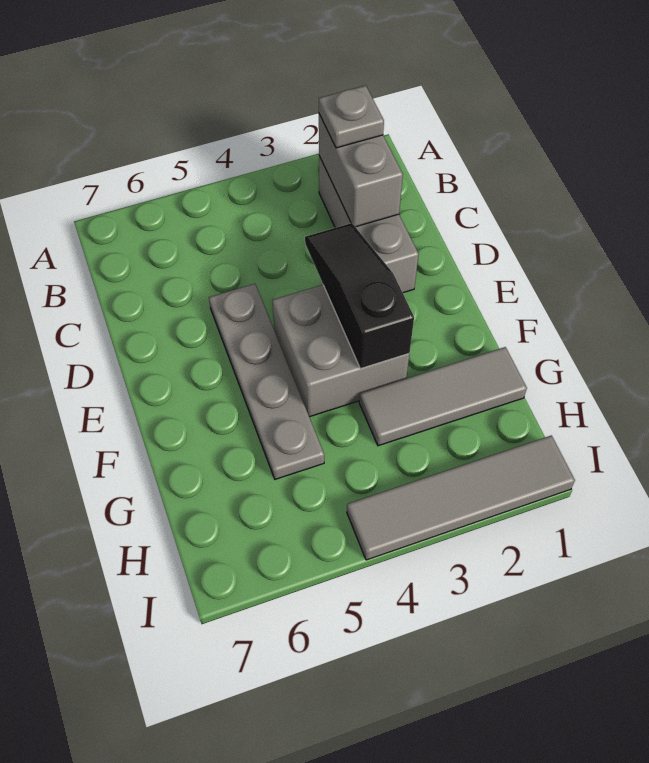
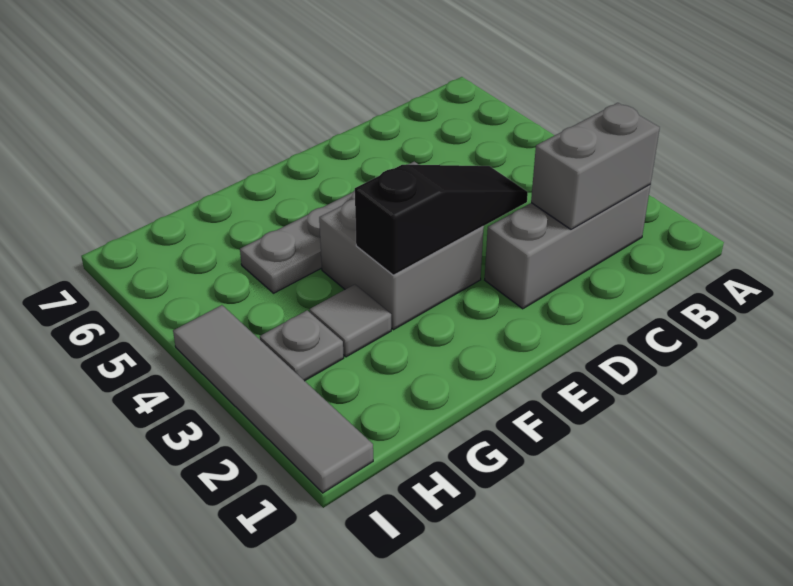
grey 1x1 plate [319,85,384,148] -> grey 1x1 plate moved to [260,310,344,381]
grey 1x3 tile [359,347,527,446] -> grey 1x1 tile [310,285,391,357]

